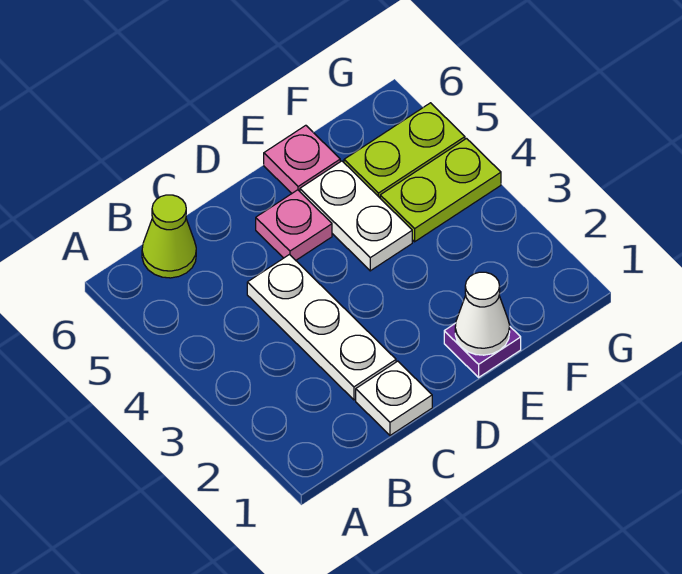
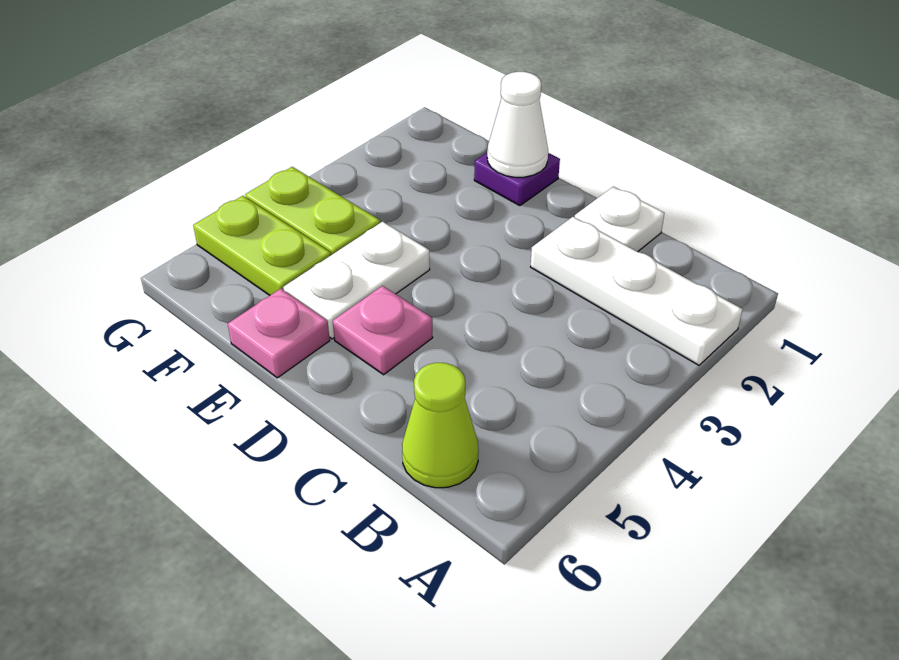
white 1x3 plate [247,255,396,400] -> white 1x3 plate turned to [531,217,743,365]

